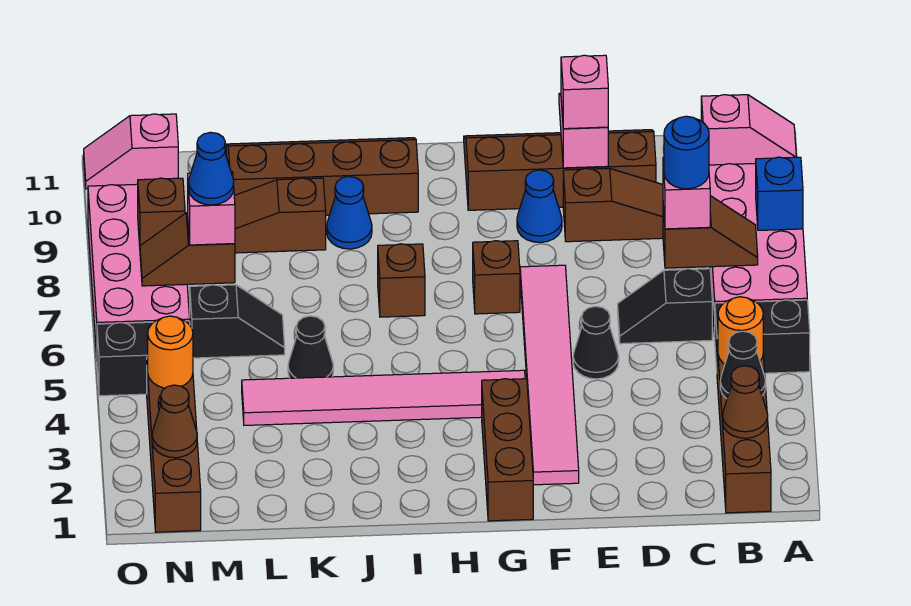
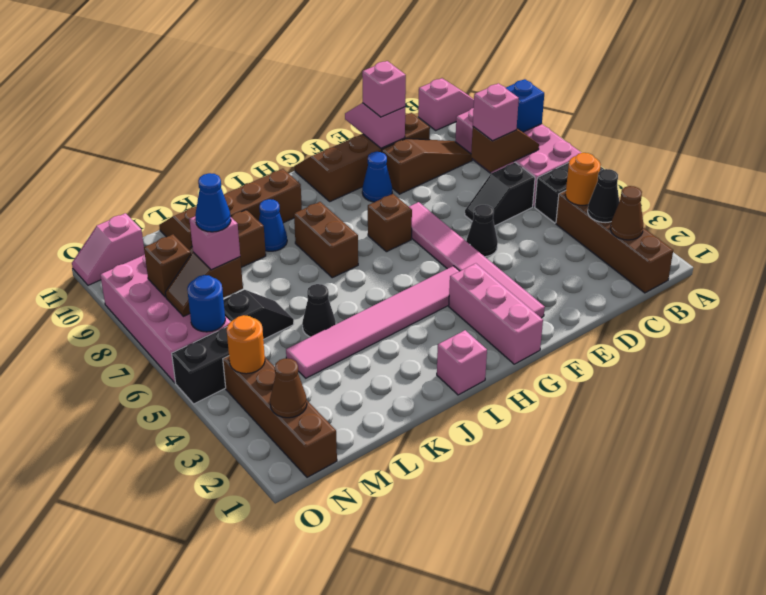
blue 1x1 round brick [664,116,709,189] -> blue 1x1 round brick moved to [187,275,225,332]
brown 1x3 brick [482,379,533,521] -> pink 1x3 brick [449,263,543,364]
none -> pink 1x1 brick [437,330,487,395]
brown 1x1 brick [378,244,425,317] -> brown 1x2 brick [294,202,358,278]

